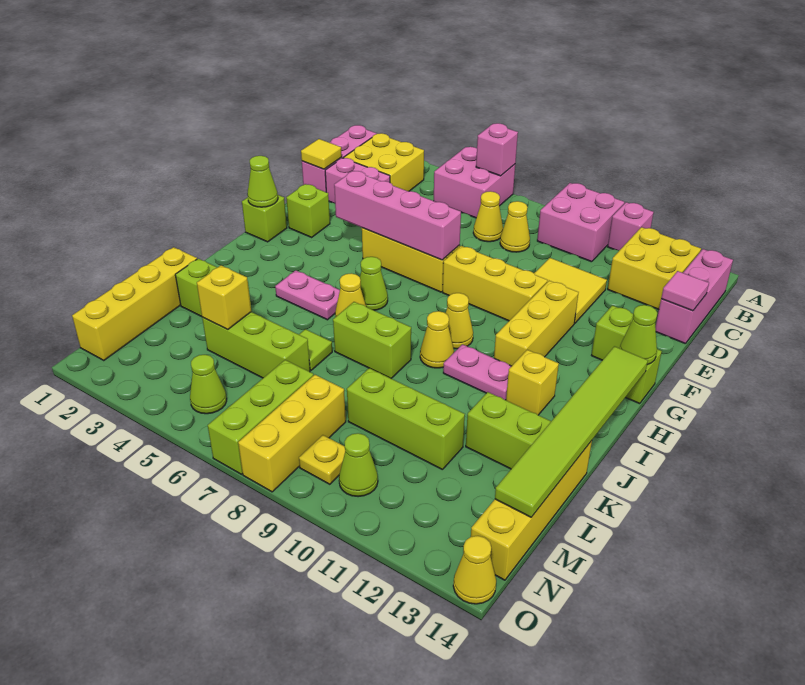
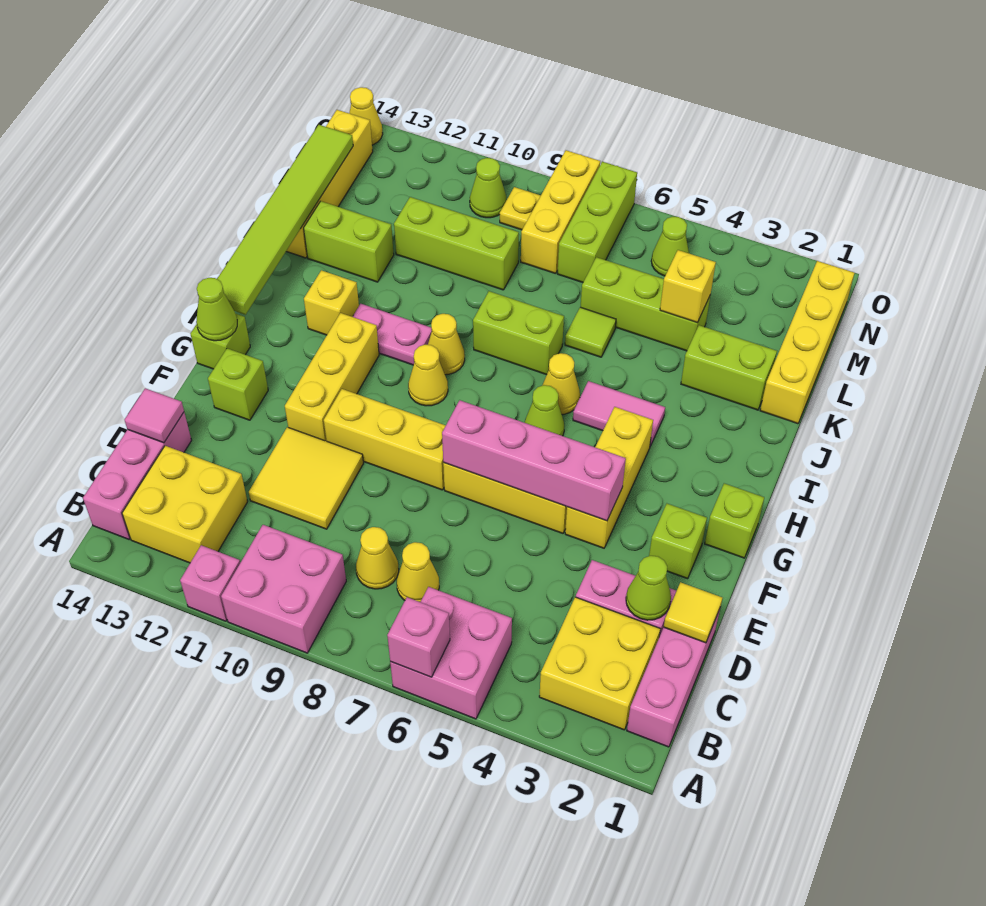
none -> yellow 1x3 brick [565,407,653,548]
lime 1x1 cone [247,156,278,207] -> lime 1x1 cone moved to [626,556,671,620]
pink 1x2 plate [275,270,340,320] -> pink 1x2 tile [573,381,665,446]

